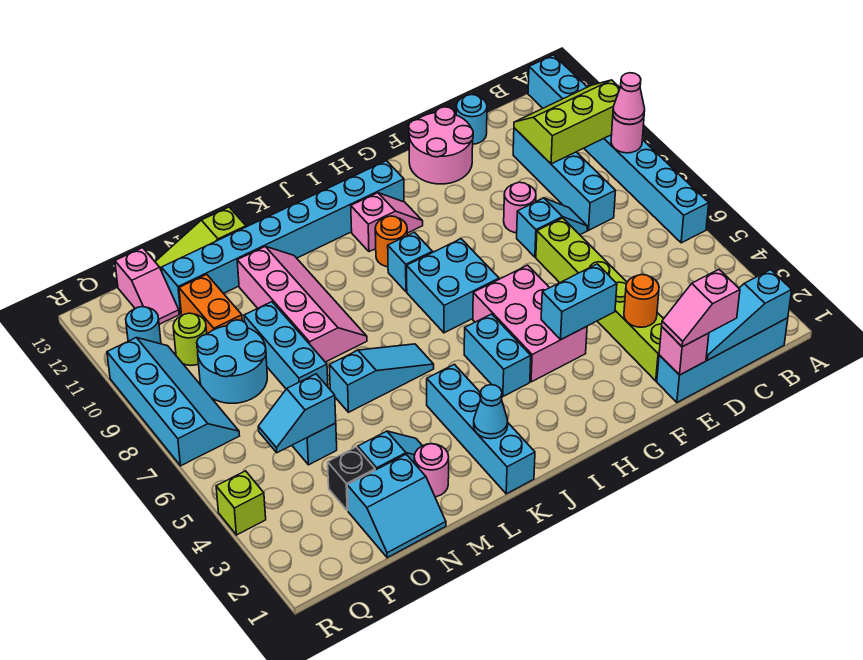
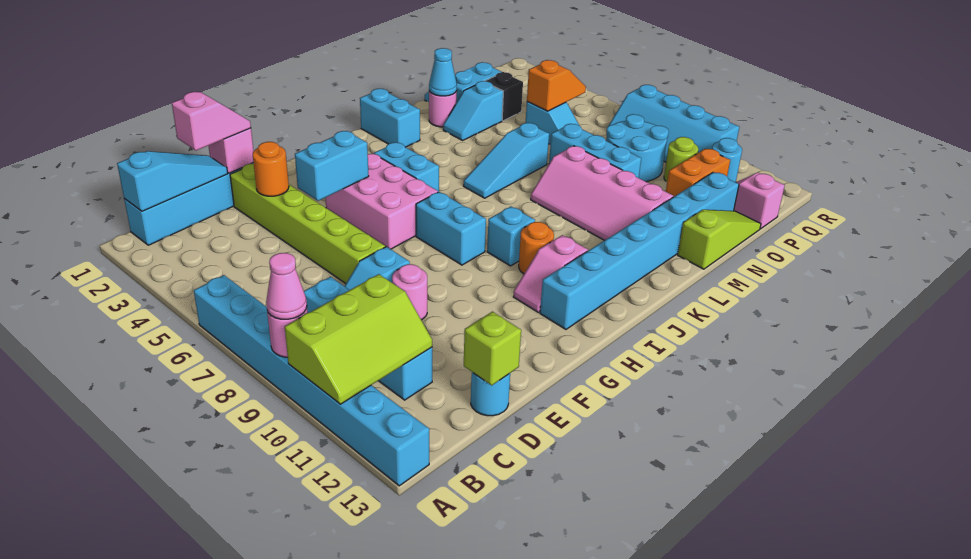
pink 2x2 round brick [409,107,473,184] -> none
cyan 2x2 brick [407,239,499,333] -> cyan 1x2 brick [416,192,486,265]
cyan 1x4 brick [427,364,535,494] -> cyan 1x2 brick [360,89,420,147]
cyan 1x1 cone [474,385,508,439] -> cyan 1x1 cone moved to [429,48,457,96]
cyan 1x2 slope [258,374,336,453] -> orange 1x2 slope [527,60,586,111]
orange 1x2 brick [179,274,242,334] -> orange 1x2 brick turned to [666,149,730,197]
lime 1x1 brick [216,471,266,535] -> lime 1x1 brick moved to [464,312,521,385]

